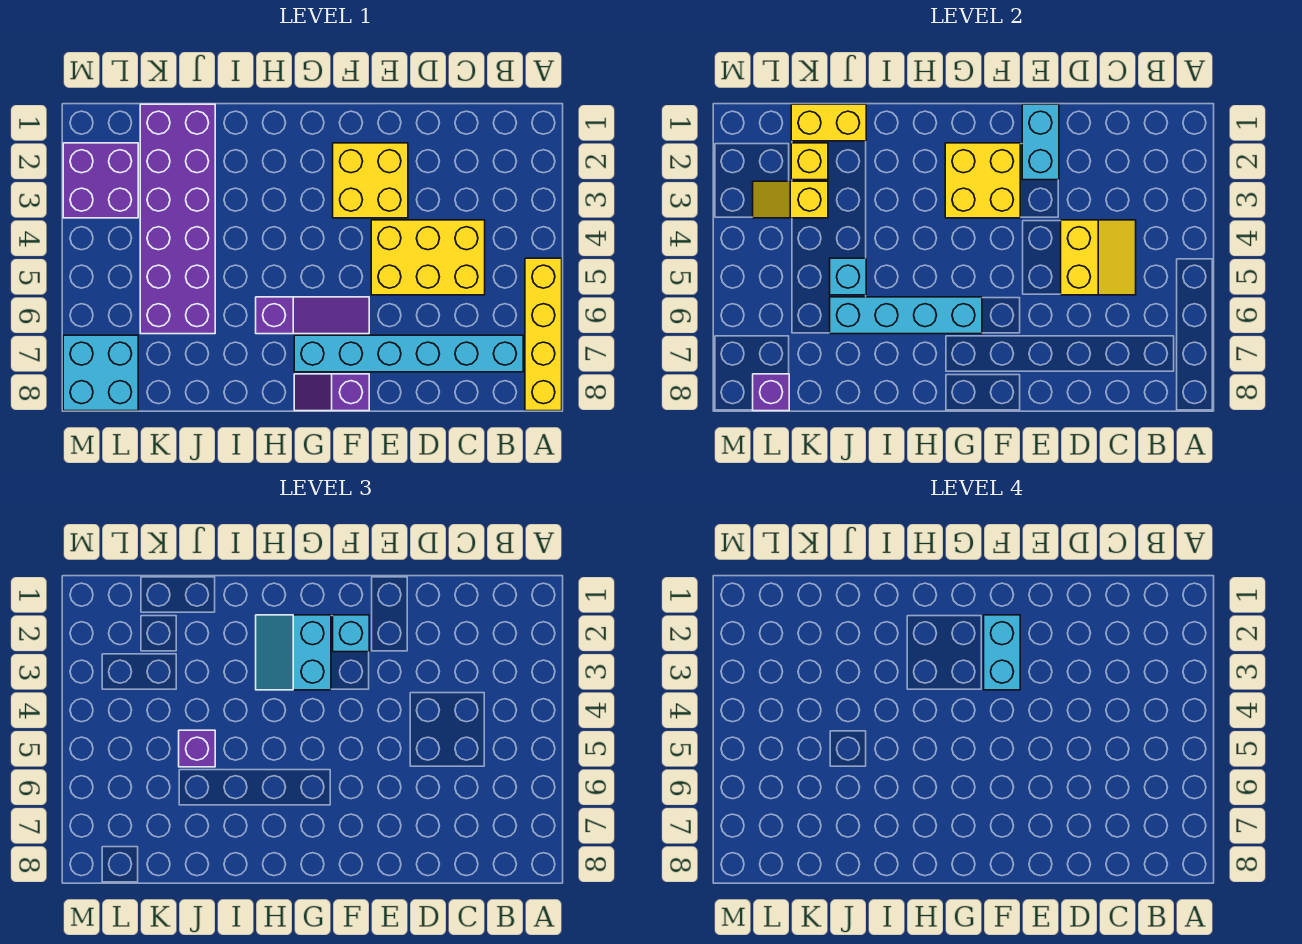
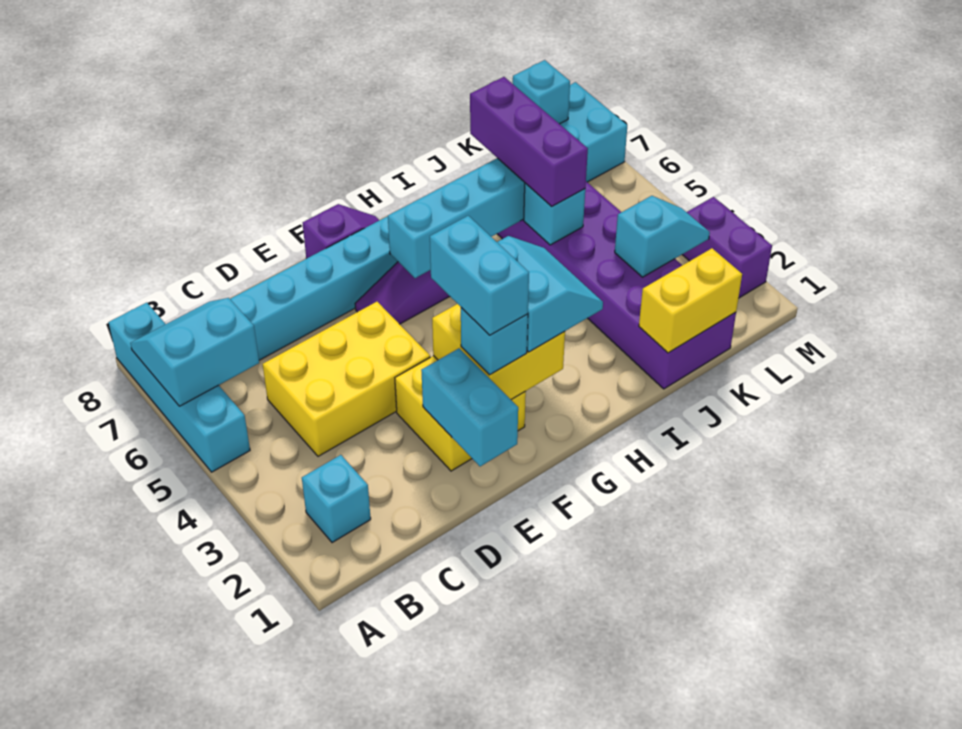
yellow 1x4 brick [525,258,562,411] -> cyan 1x4 brick [109,303,250,472]
none -> cyan 2x2 slope [130,298,259,406]
none -> cyan 1x1 brick [302,455,371,543]
yellow 2x2 slope [1061,220,1136,295] -> none
purple 1x1 brick [179,730,215,767] -> purple 1x3 brick [470,77,588,206]
yellow 1x1 brick [791,143,828,180] -> none
yellow 1x2 slope [753,181,828,218] -> cyan 1x2 slope [615,196,710,277]
purple 2x2 brick [63,143,138,218] -> purple 1x2 brick [682,197,772,298]
purple 1x1 brick [753,374,789,411] -> cyan 1x1 brick [513,60,570,124]

